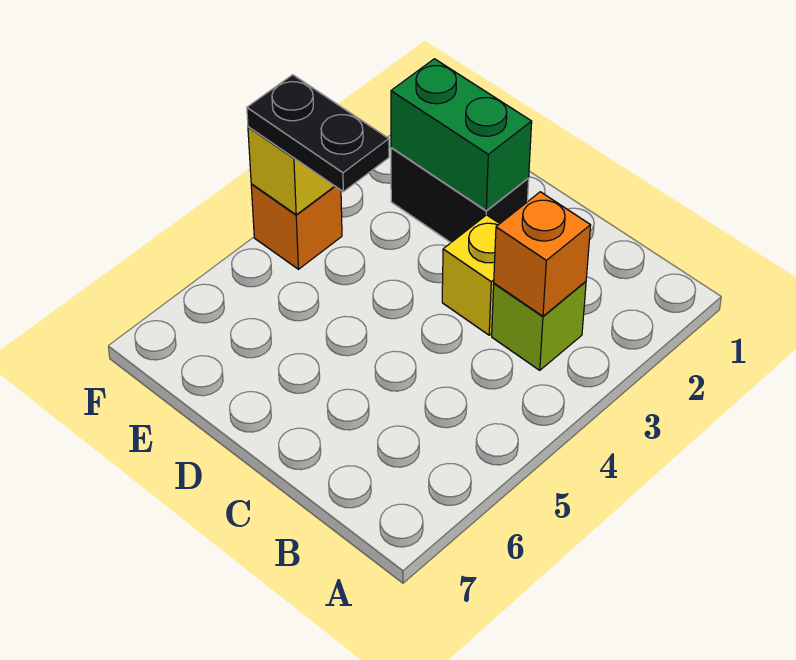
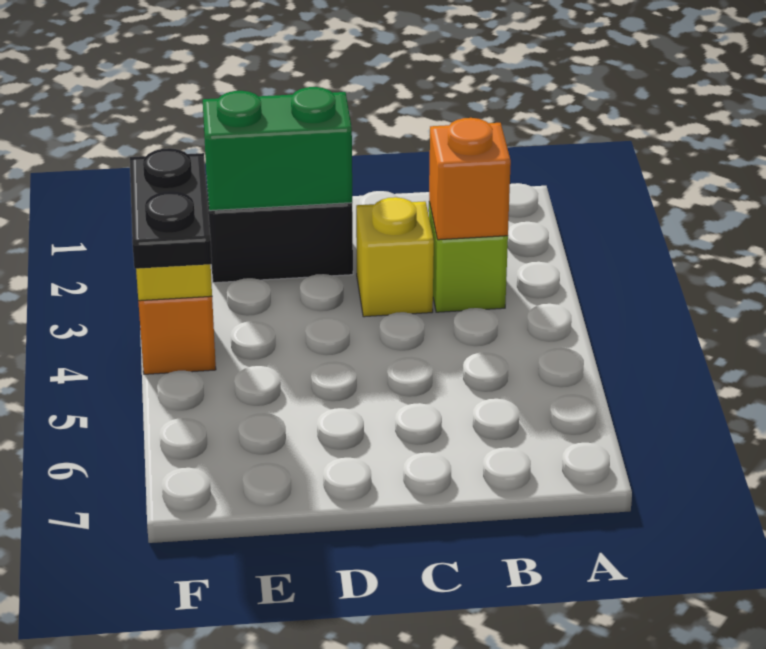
black 1x2 plate [247,75,389,192] -> black 1x2 plate turned to [130,148,212,269]

